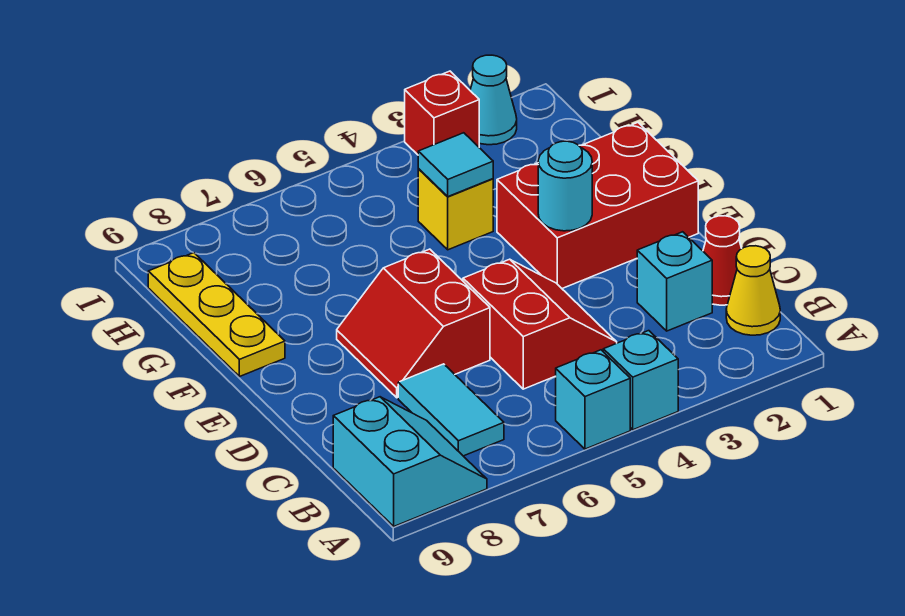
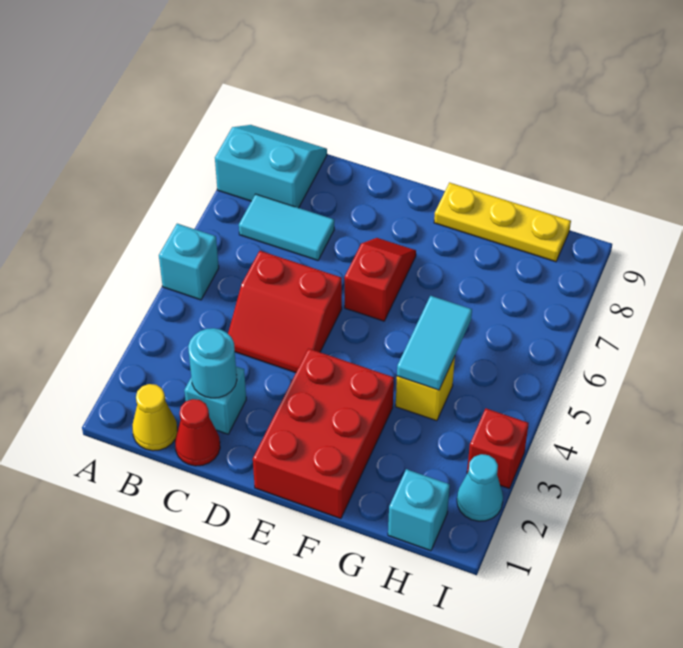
cyan 1x1 brick [603,331,678,430] -> cyan 1x1 brick moved to [388,469,450,551]
cyan 2x2 slope [333,397,487,526] -> cyan 2x2 slope turned to [215,125,327,208]
red 2x2 slope [337,249,490,398] -> red 1x2 slope [345,238,416,321]
cyan 1x1 round brick [538,141,592,231] -> cyan 1x1 round brick moved to [188,328,237,398]
cyan 1x1 tile [418,133,493,197] -> cyan 1x2 tile [397,296,472,390]

